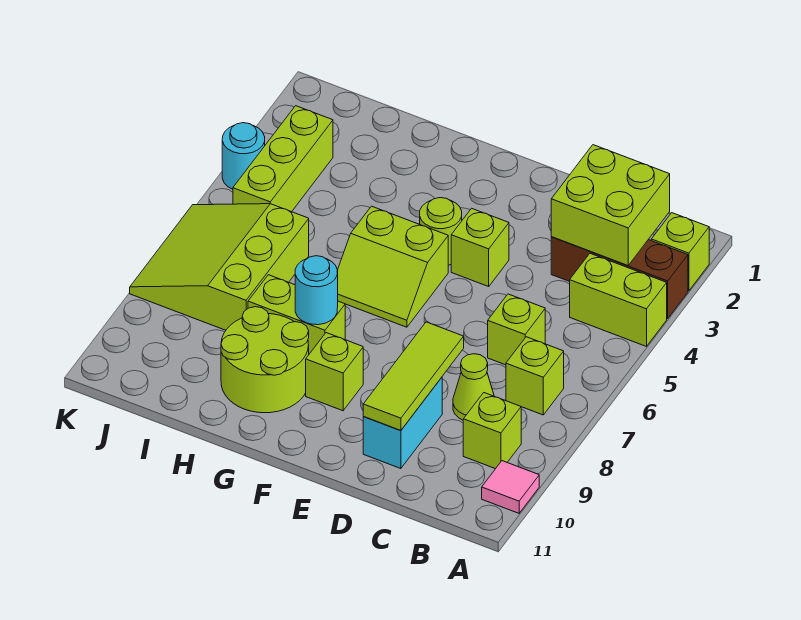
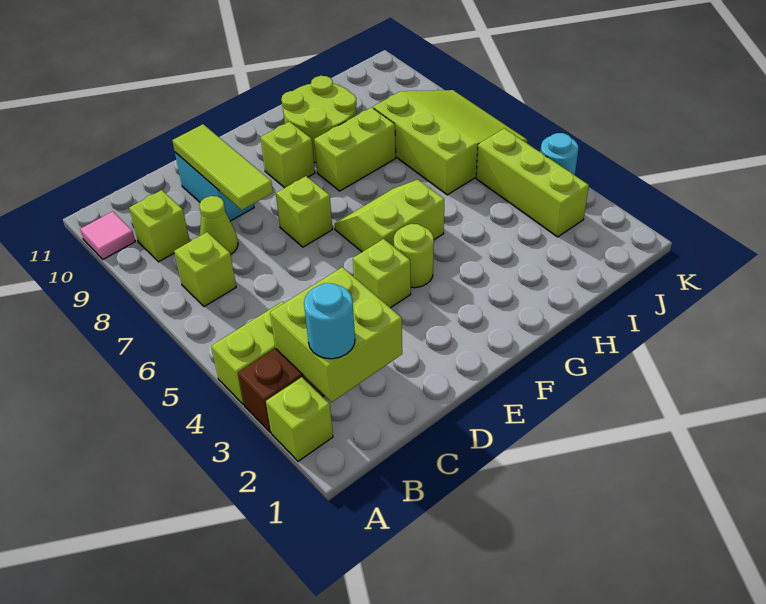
lime 1x1 brick [488,294,545,365] -> lime 1x1 brick moved to [276,176,332,247]
cyan 1x1 round brick [295,256,338,325] -> cyan 1x1 round brick moved to [304,283,355,359]

